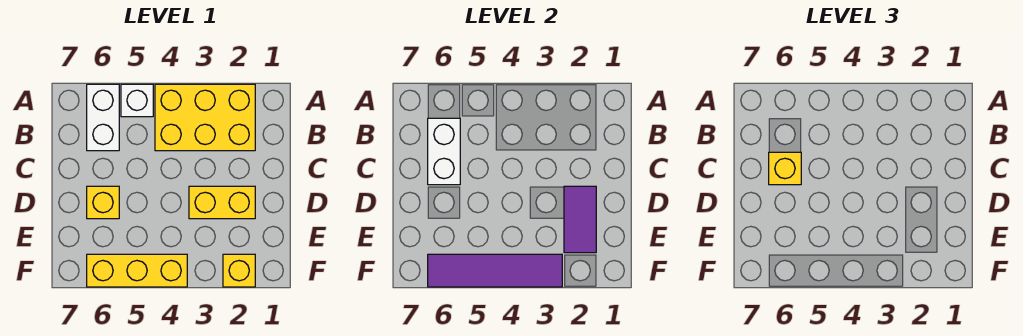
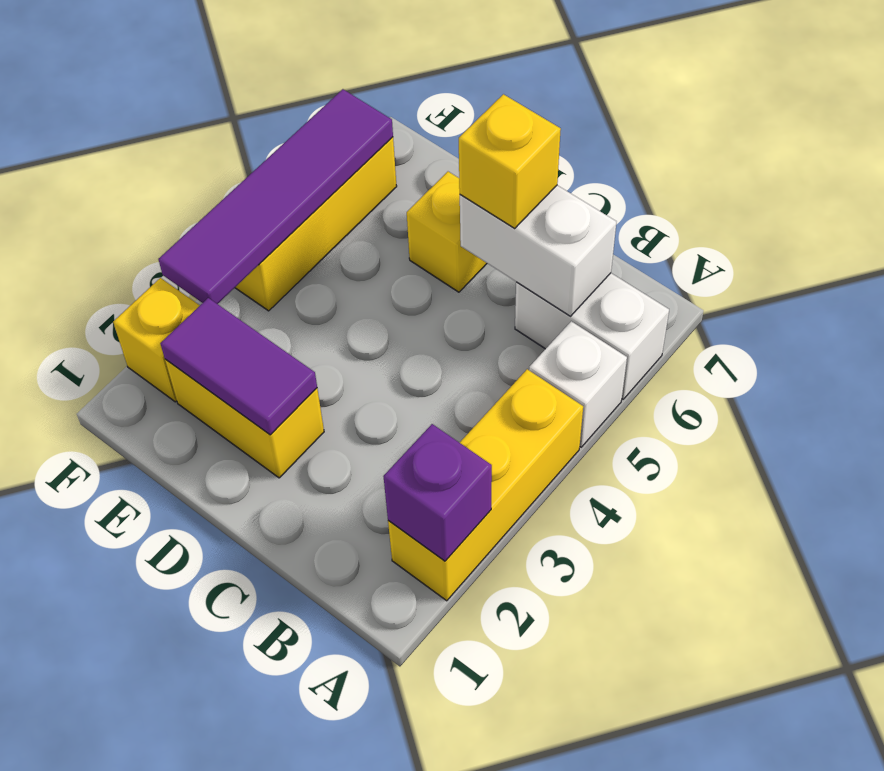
yellow 2x3 brick [155,84,255,151] -> yellow 1x3 brick [388,369,583,601]
none -> purple 1x1 brick [383,424,492,561]
yellow 1x2 brick [189,186,255,219] -> yellow 1x2 brick turned to [165,359,324,478]

